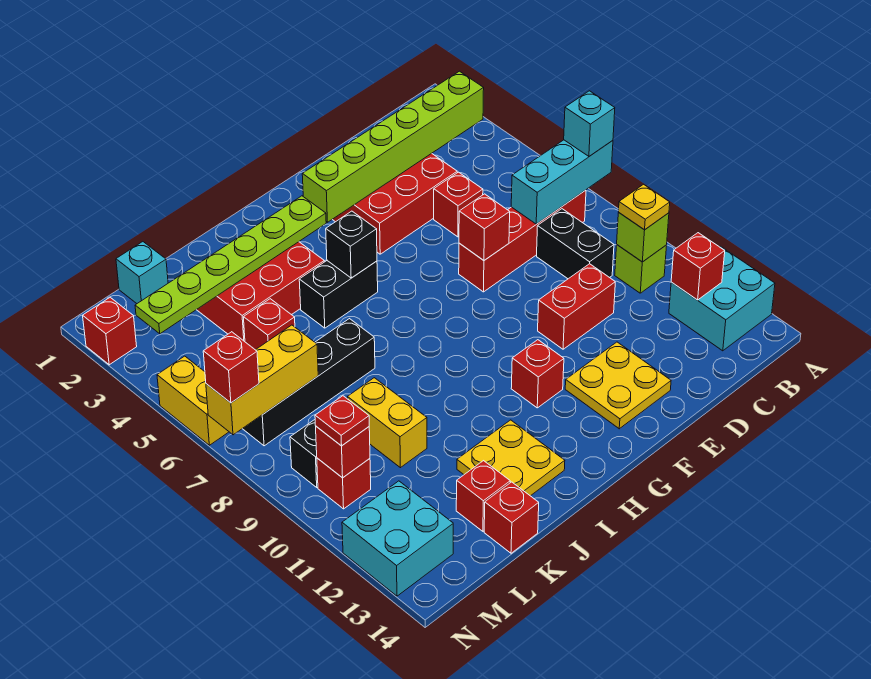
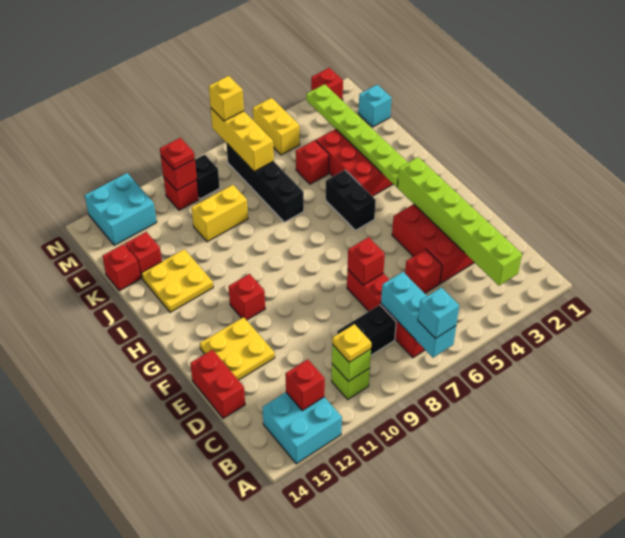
red 1x2 brick [538,264,615,349] -> red 1x2 brick moved to [190,350,245,418]
black 1x1 brick [326,211,377,278] -> none
yellow 1x2 brick [157,356,229,445] -> yellow 1x2 brick turned to [253,98,300,155]
red 1x1 brick [203,332,259,403] -> yellow 1x1 brick [209,76,244,121]

